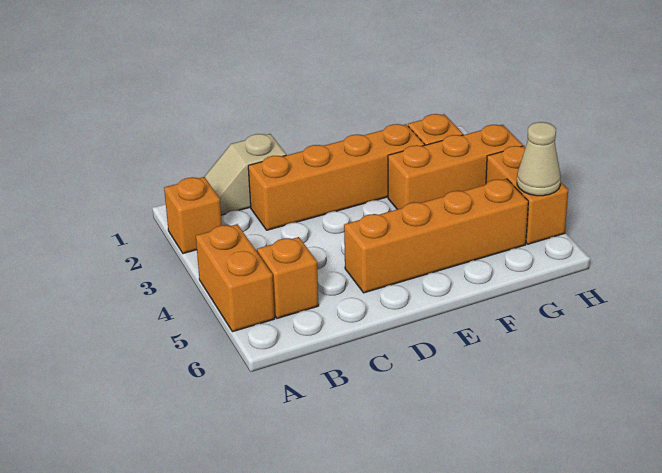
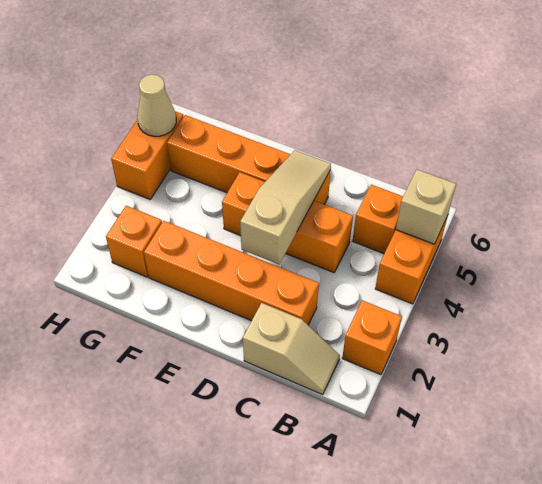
none -> tan 1x1 brick [396,170,456,244]
none -> tan 1x3 slope [240,150,331,264]
orange 1x3 brick [388,125,523,209] -> orange 1x3 brick moved to [222,172,353,273]

